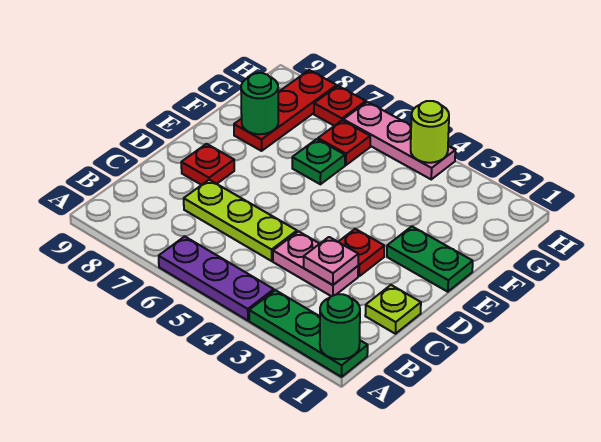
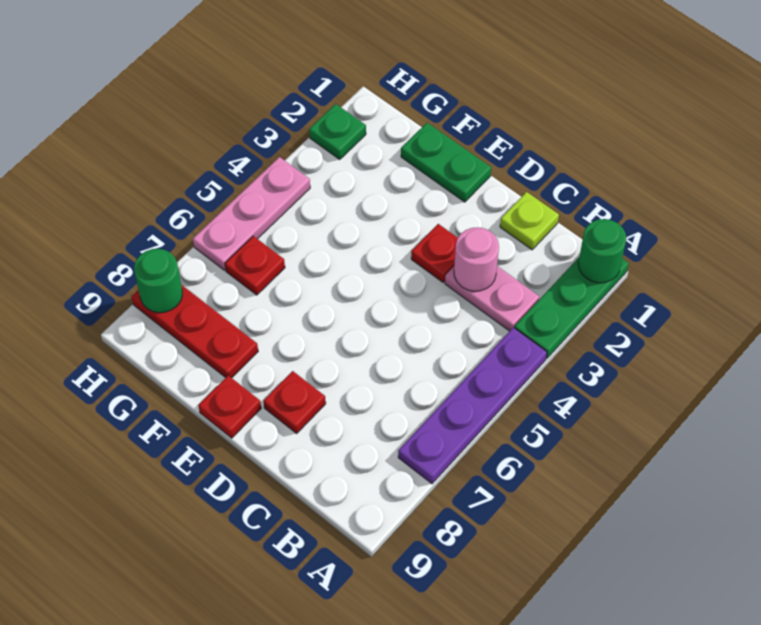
purple 1x3 plate [159,236,274,321] -> purple 1x4 plate [398,327,547,484]
pink 1x2 plate [273,231,358,296] -> pink 1x2 plate turned to [445,266,539,331]
pink 1x1 plate [304,237,358,285] -> pink 1x1 round brick [454,227,499,291]
lime 1x3 plate [184,180,297,261] -> none
green 1x2 plate [387,226,473,292] -> green 1x2 plate turned to [401,123,491,202]
green 1x1 plate [292,139,345,184] -> green 1x1 plate moved to [309,104,366,159]
green 1x1 round brick [241,73,278,134] -> green 1x1 round brick moved to [134,249,182,313]
lime 1x1 round brick [411,101,449,163] -> none
red 1x1 plate [314,86,366,126] -> red 1x1 plate moved to [198,376,261,438]

